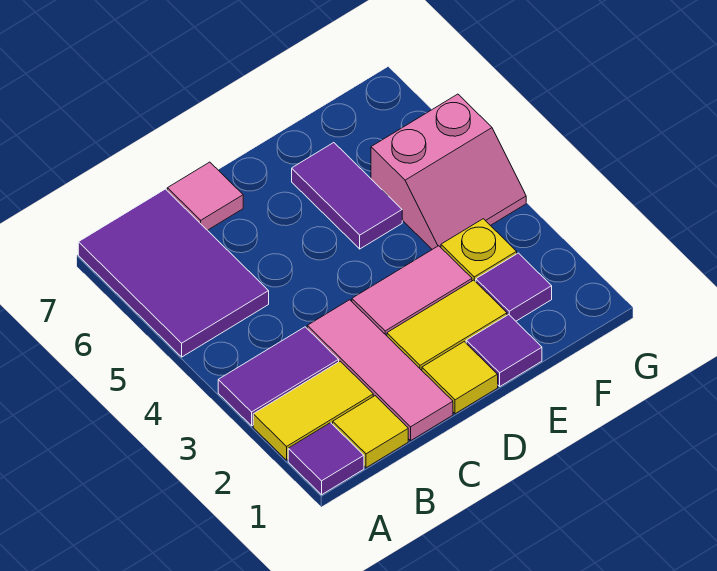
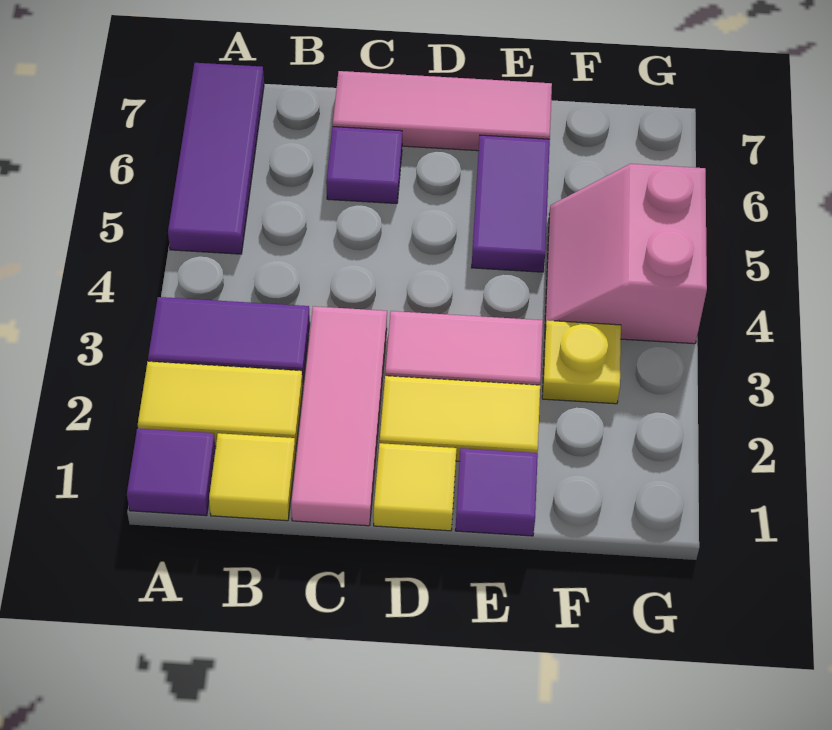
purple 2x3 tile [78,189,269,357] -> purple 1x3 tile [168,63,264,254]
pink 1x1 tile [167,162,243,230] -> pink 1x3 tile [333,71,552,151]
purple 1x1 tile [476,253,552,321] -> purple 1x1 tile moved to [326,127,402,204]
pink 2x2 slope [371,94,526,249] -> pink 2x2 slope turned to [545,164,707,344]

